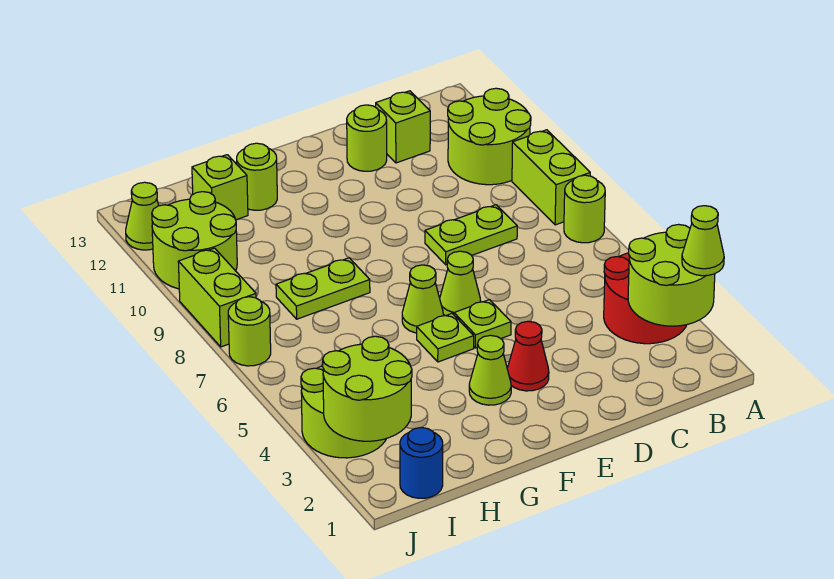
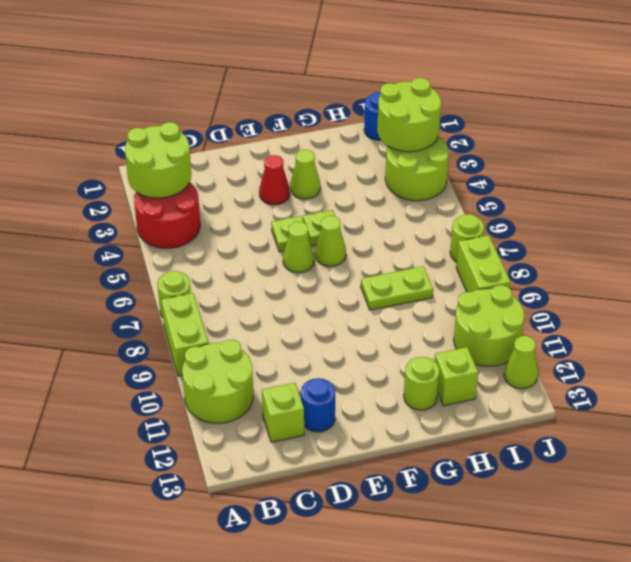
lime 1x1 cone [682,206,724,276] -> none
lime 1x2 plate [425,205,517,265] -> none
lime 1x1 round brick [347,105,387,171] -> blue 1x1 round brick [301,378,335,432]

